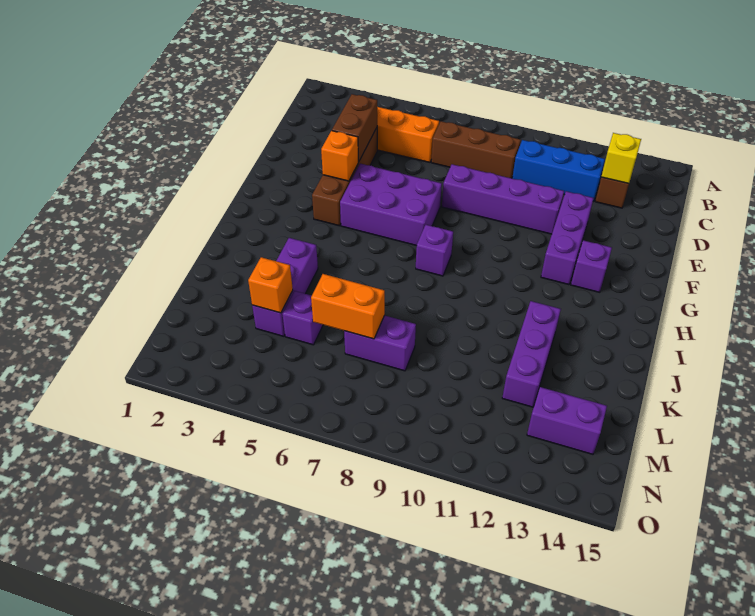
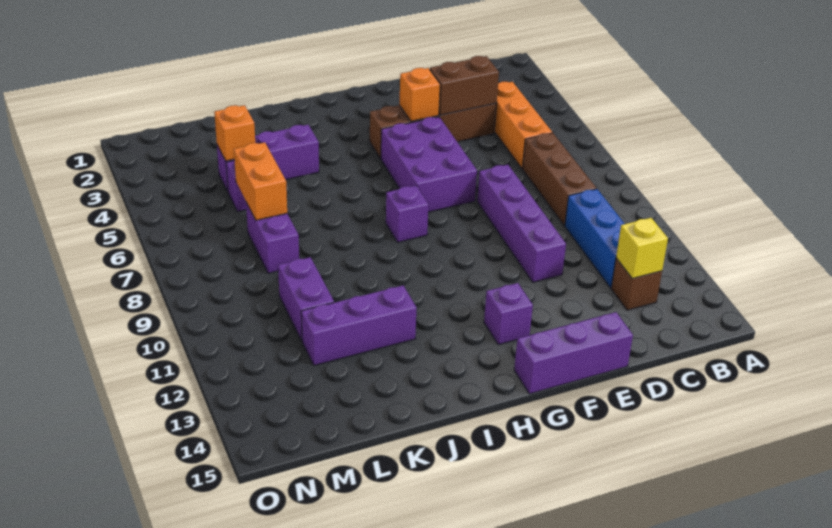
purple 1x3 brick [541,191,594,285] -> purple 1x3 brick moved to [514,312,633,394]
purple 1x2 brick [527,387,607,454] -> purple 1x2 brick moved to [278,257,334,341]

